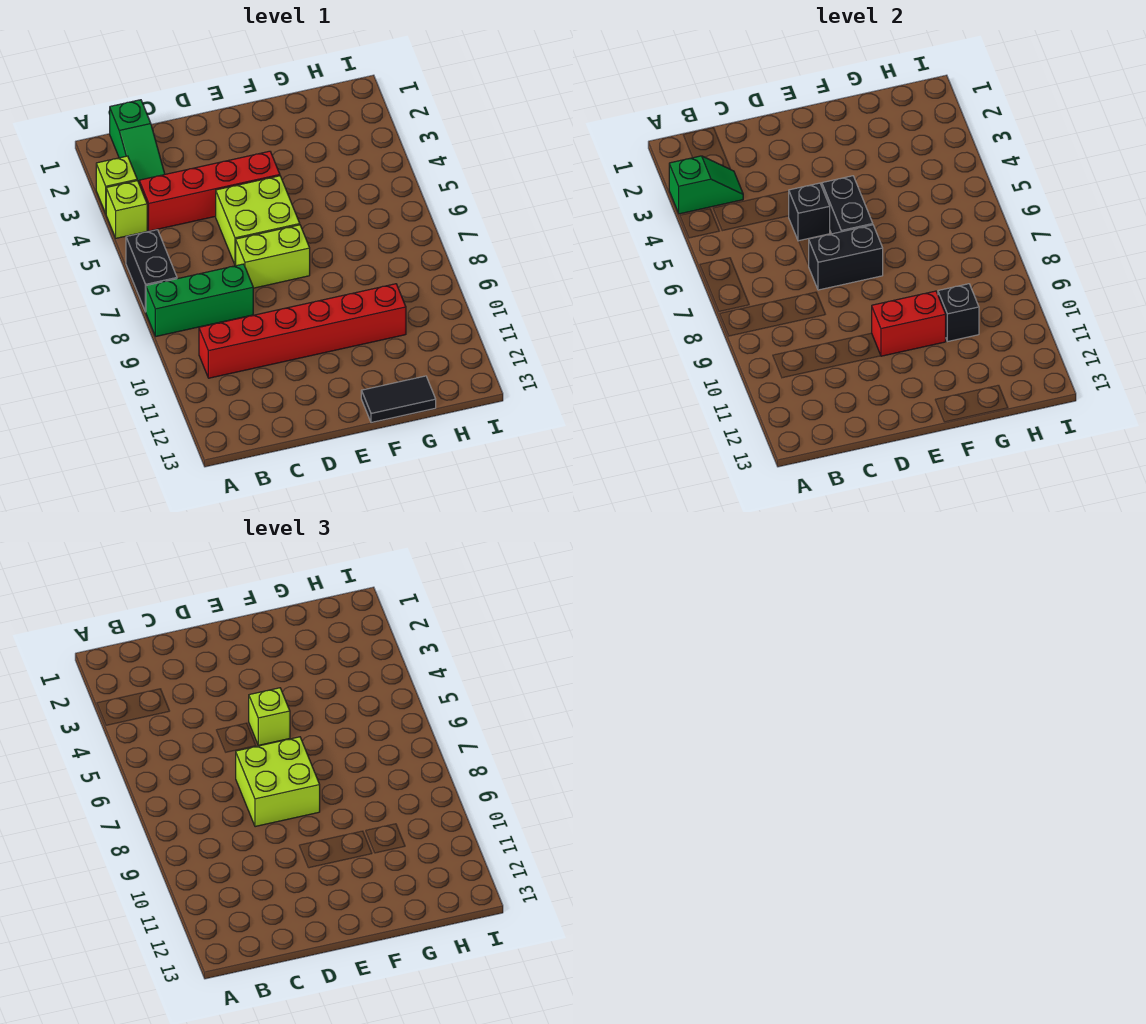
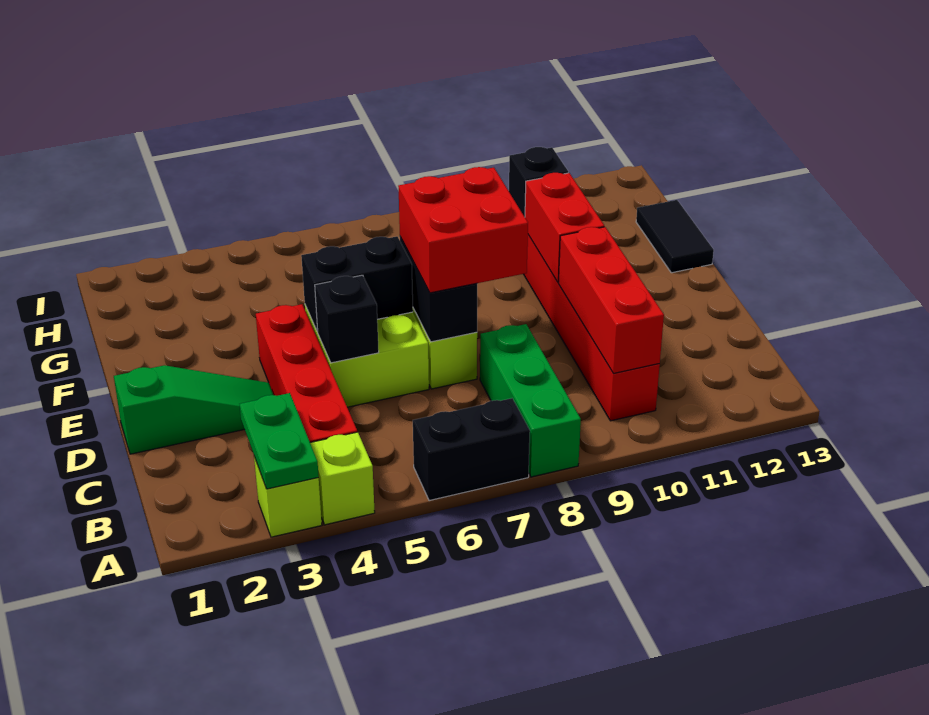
green 1x2 slope [669,156,743,214] -> green 1x2 plate [240,393,319,489]
green 1x3 slope [110,100,165,182] -> green 1x3 slope moved to [114,365,273,454]
none -> red 1x3 brick [558,227,664,373]
lime 2x2 brick [236,737,320,827] -> red 2x2 brick [398,167,528,293]
lime 1x1 brick [249,688,290,745] -> none

